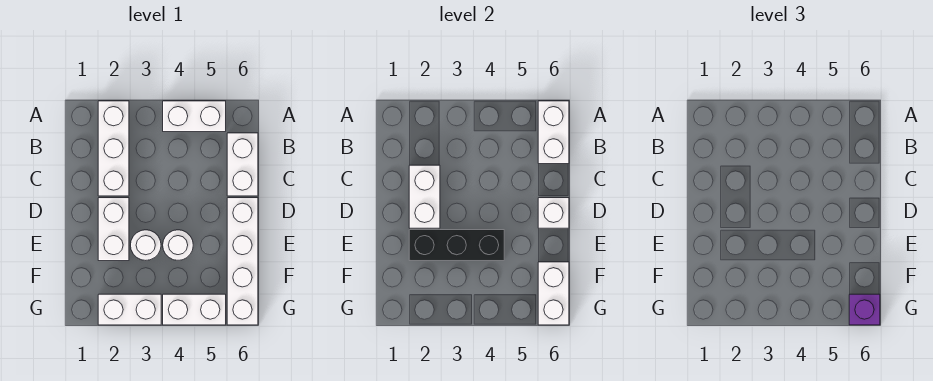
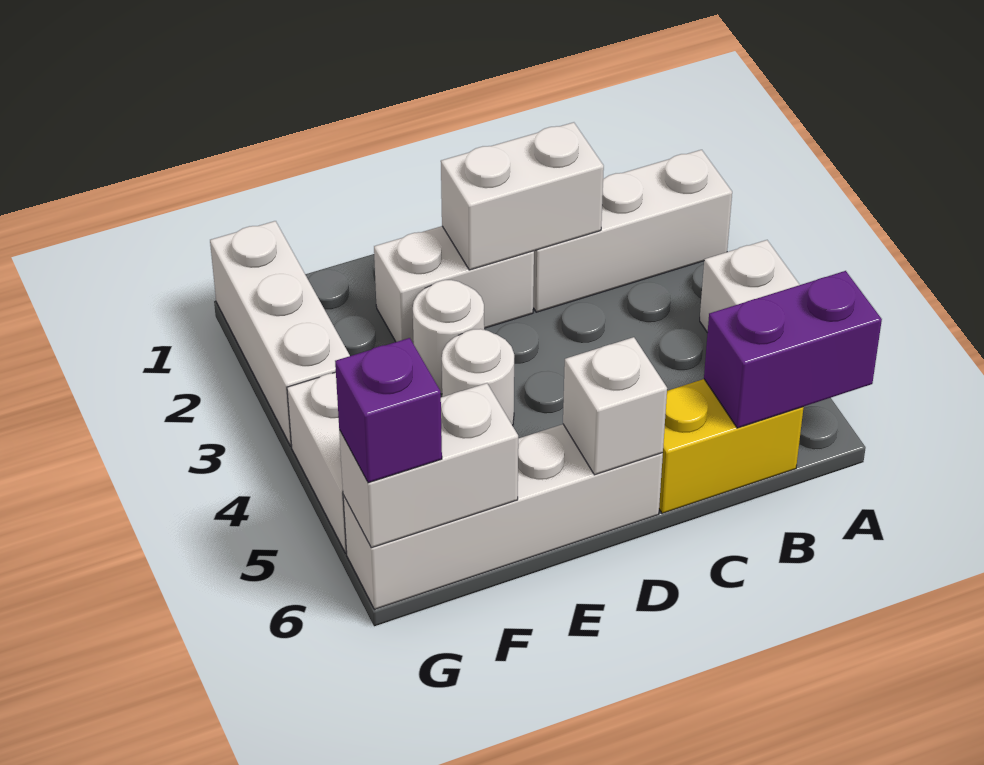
white 1x2 brick [538,101,569,164] -> purple 1x2 brick [704,271,882,428]
white 1x2 brick [227,133,258,196] -> yellow 1x2 brick [659,379,804,513]
black 1x3 brick [409,230,504,261] -> none
white 1x2 brick [98,294,161,325] -> white 1x3 brick [210,221,350,446]

